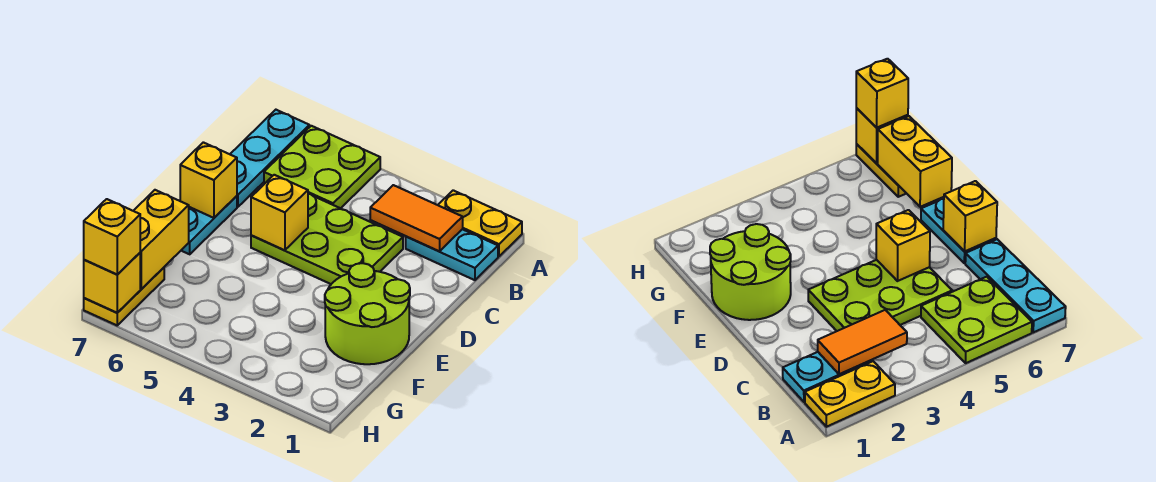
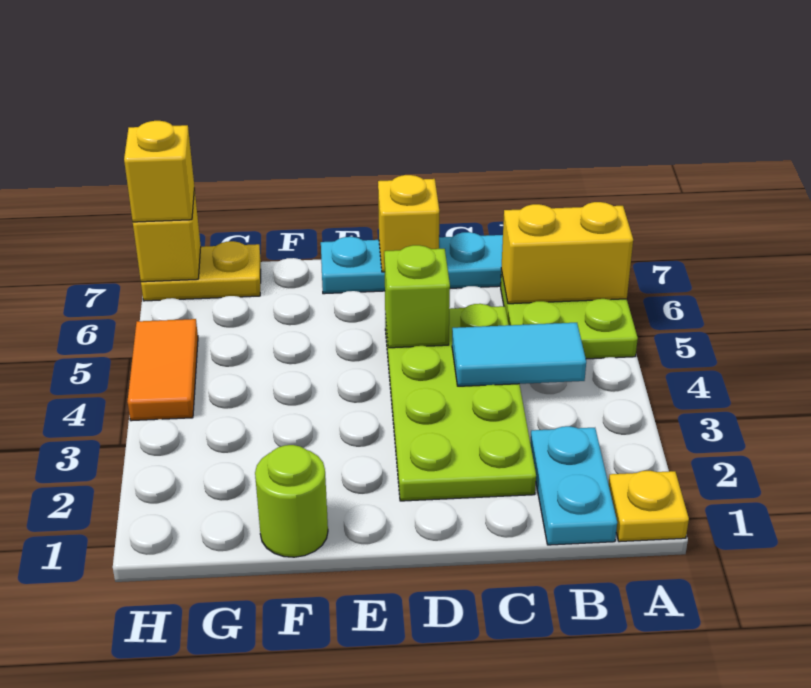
yellow 1x2 plate [438,190,522,256] -> yellow 1x1 plate [608,471,689,542]
orange 1x2 tile [370,185,463,251] -> orange 1x2 tile moved to [127,319,198,421]
none -> cyan 1x2 tile [452,323,586,386]
lime 2x3 plate [251,194,403,284] -> lime 2x4 plate [385,304,536,501]
yellow 1x1 brick [251,175,308,250] -> lime 1x1 brick [384,245,450,348]
lime 2x2 round brick [325,263,410,364] -> lime 1x1 round brick [255,445,328,557]
yellow 1x2 brick [134,190,189,289] -> yellow 1x2 brick moved to [501,202,633,304]

